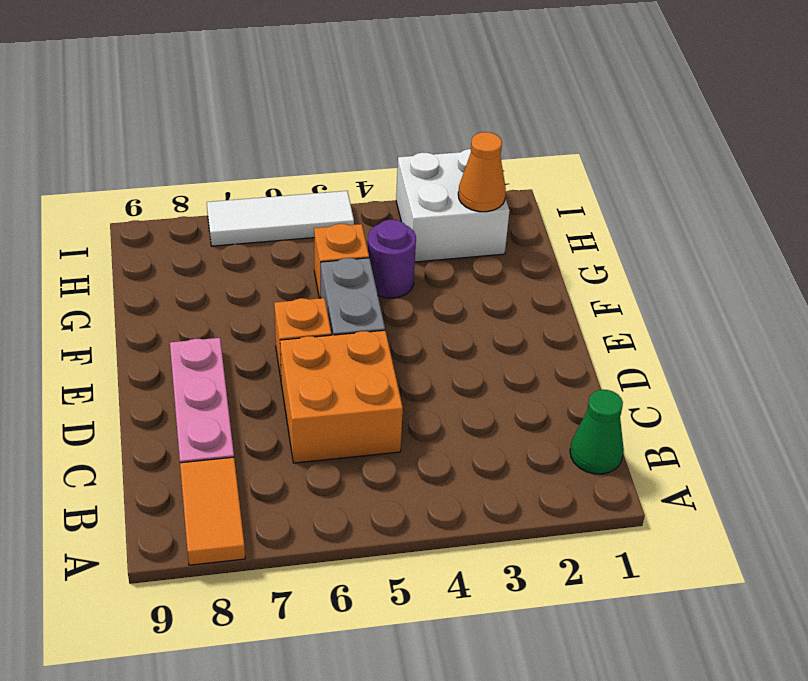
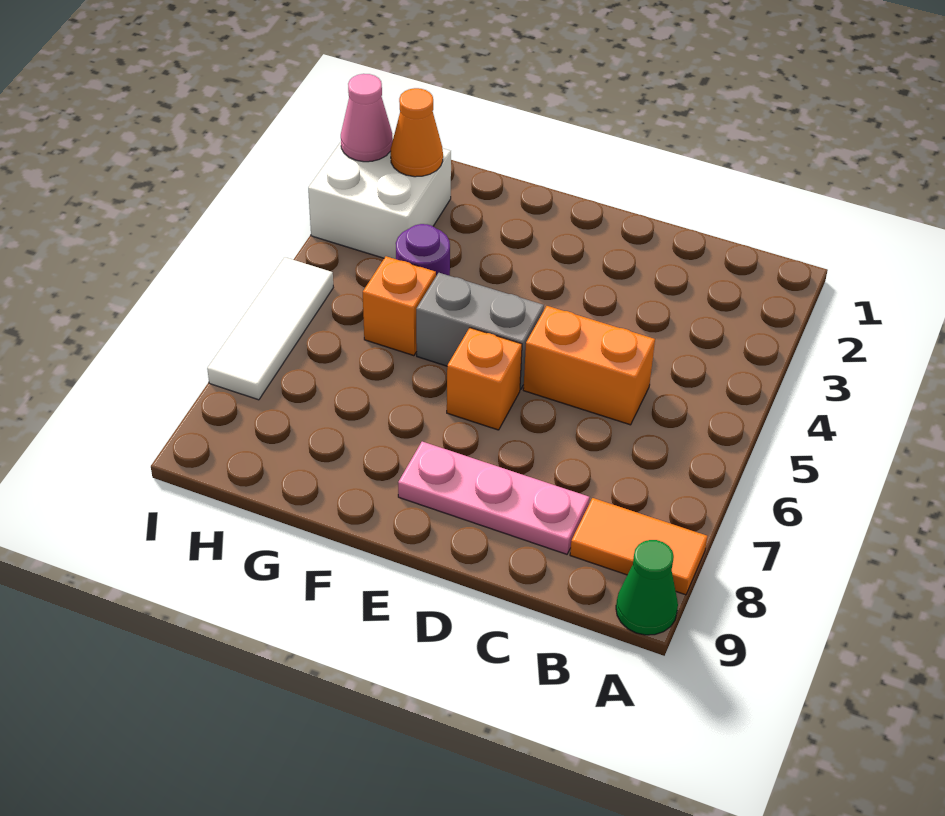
green 1x1 cone [570,390,624,474] -> green 1x1 cone moved to [616,540,678,635]
orange 2x2 brick [280,330,403,463] -> orange 1x2 brick [523,306,655,425]
none -> pink 1x1 cone [341,74,393,162]

